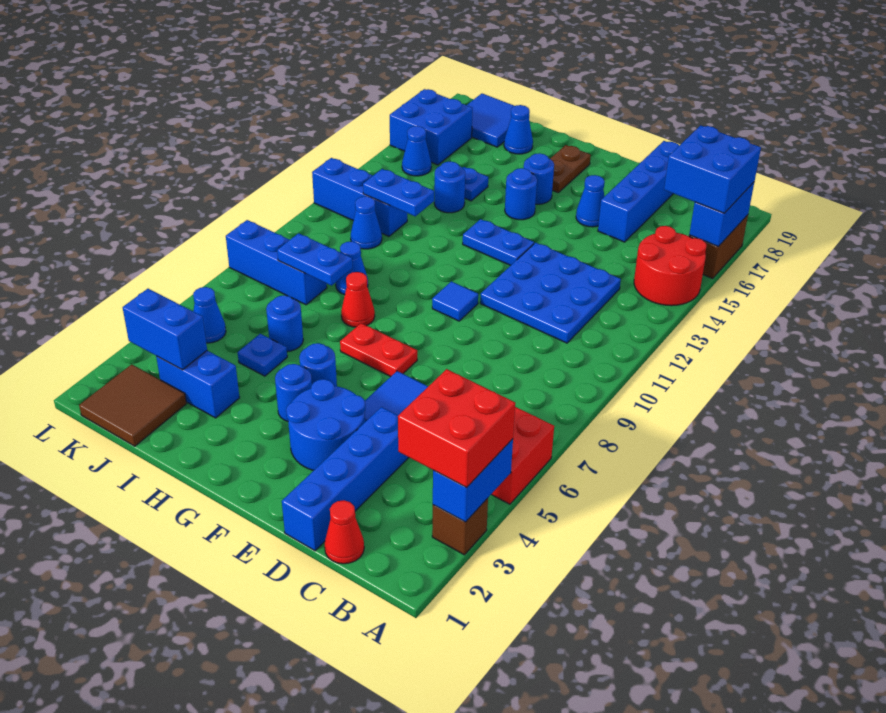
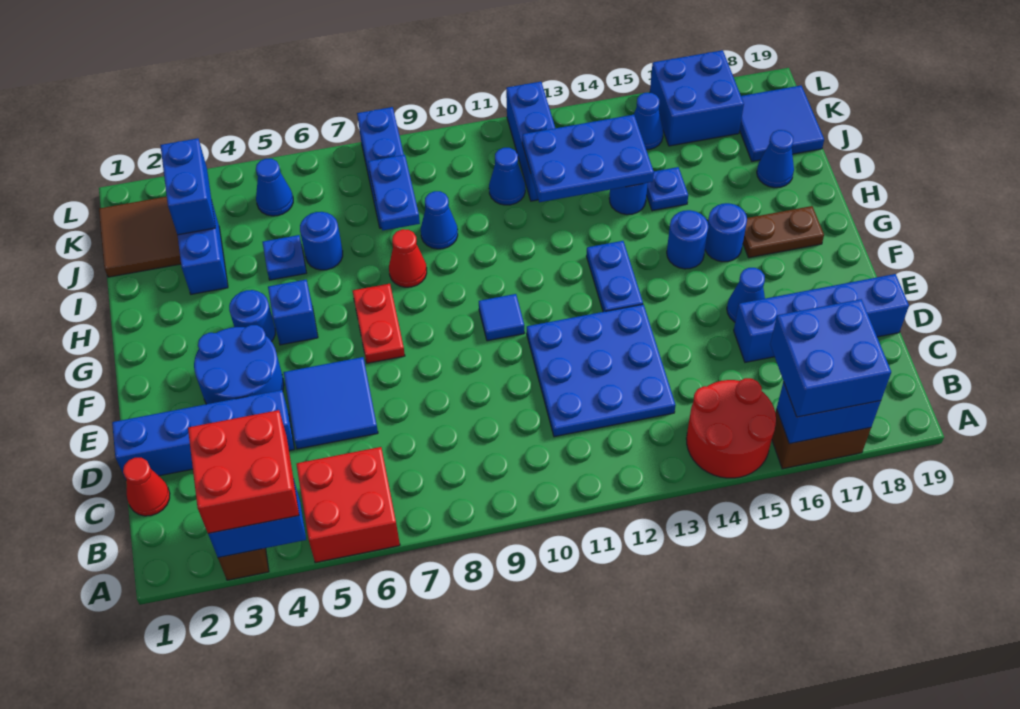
blue 1x1 round brick [299,343,337,386] -> blue 1x1 brick [268,280,318,345]
blue 1x2 plate [363,169,434,216] -> blue 2x3 plate [522,115,654,202]

